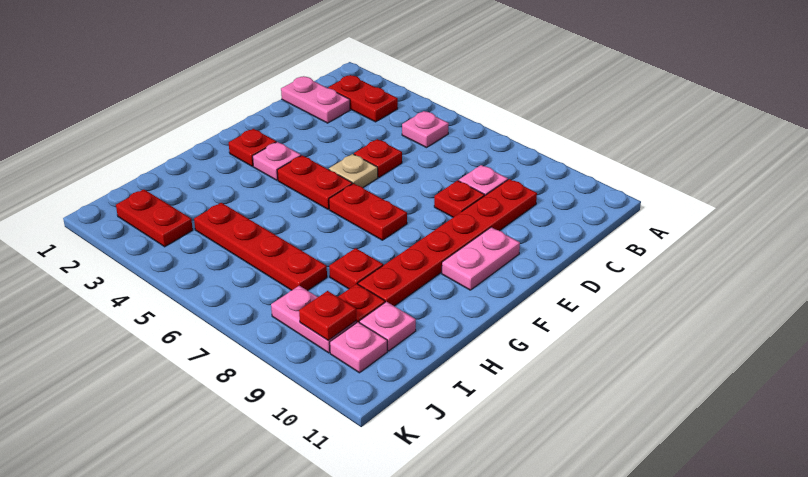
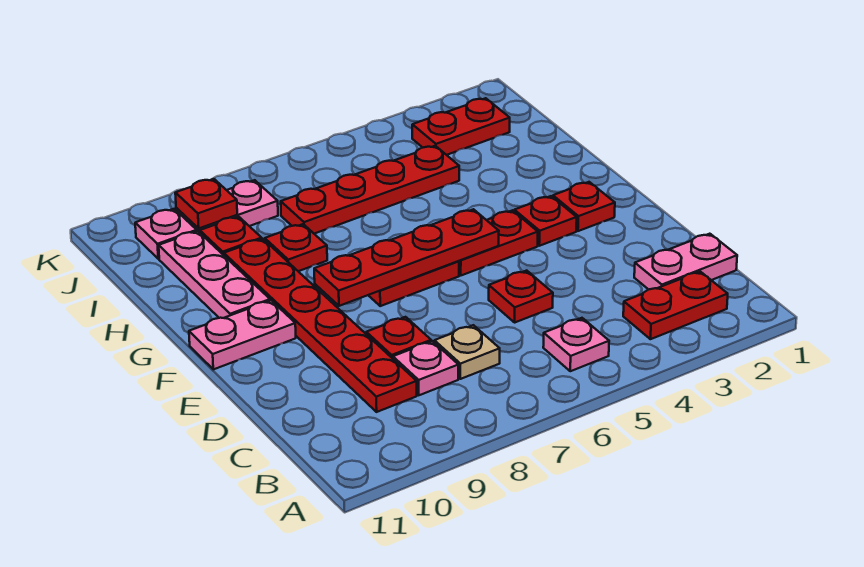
tan 1x1 plate [329,154,378,187] -> tan 1x1 plate moved to [434,325,500,379]
pink 1x2 plate [442,227,520,290] -> pink 1x2 plate turned to [189,300,296,369]
pink 1x1 plate [253,142,301,180] -> red 1x1 plate [514,196,577,246]
none -> red 1x4 plate [314,209,499,306]
pink 1x1 plate [359,302,416,351] -> pink 1x3 plate [159,231,270,318]

